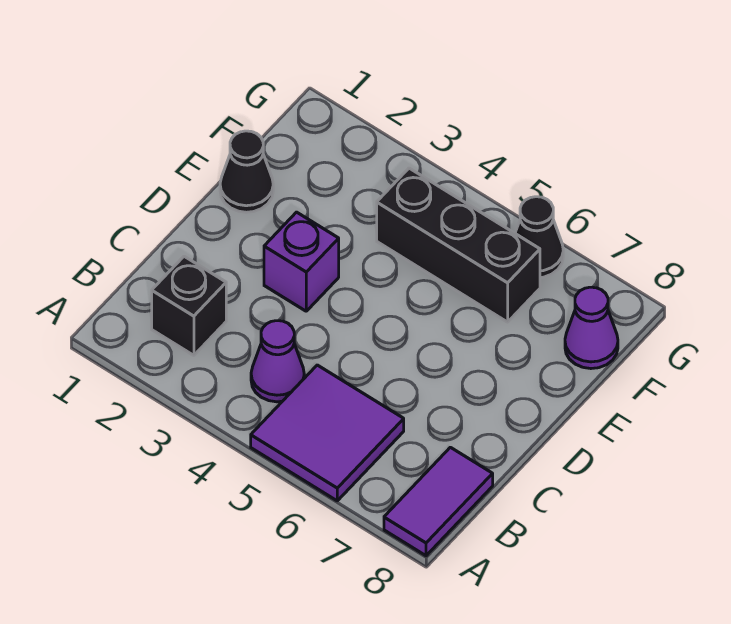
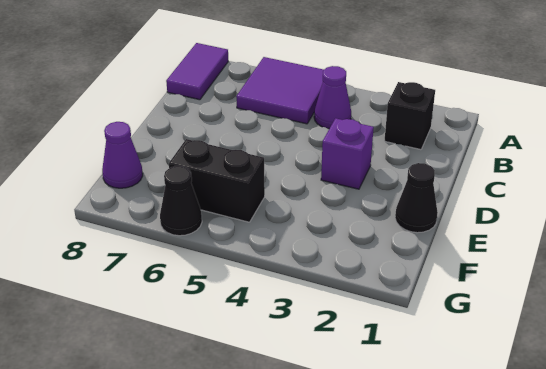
black 1x3 brick [377,168,540,322] -> black 1x2 brick [169,139,265,222]

